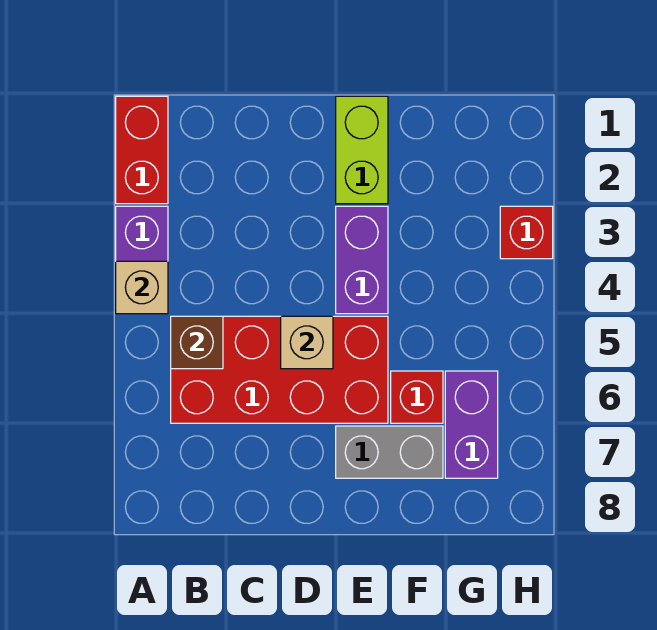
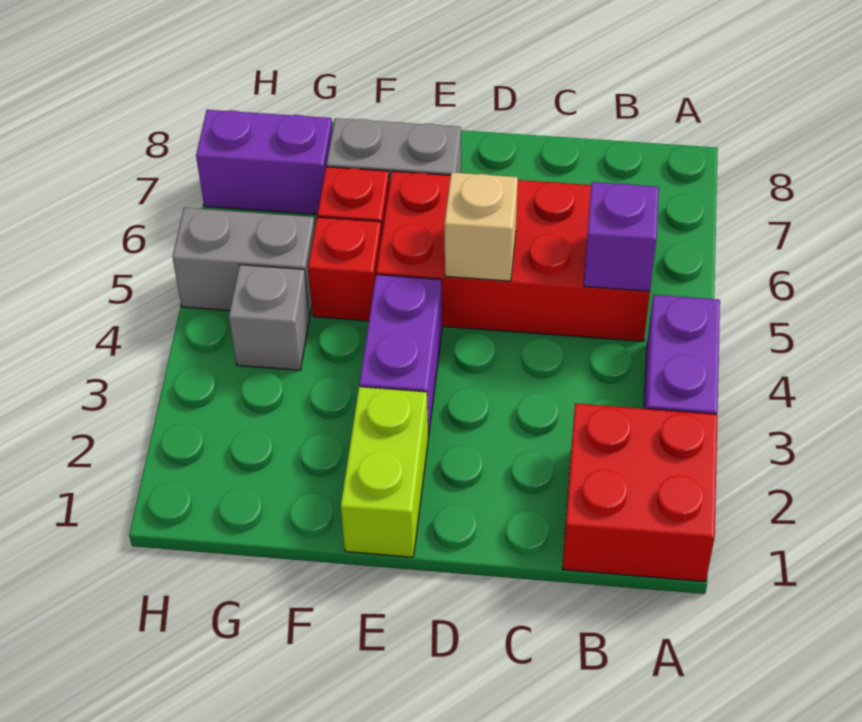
red 1x2 brick [116,96,168,204] -> red 2x2 brick [563,403,717,582]
tan 1x1 brick [116,261,168,314] -> none
brown 1x1 brick [171,316,223,369] -> purple 1x1 brick [584,182,659,291]
none -> grey 1x1 brick [229,265,309,370]
none -> grey 1x2 brick [172,208,315,317]
purple 1x2 brick [445,371,498,478] -> purple 1x2 brick turned to [196,110,333,214]
red 1x1 brick [500,206,553,259] -> red 1x1 brick moved to [308,217,382,321]

